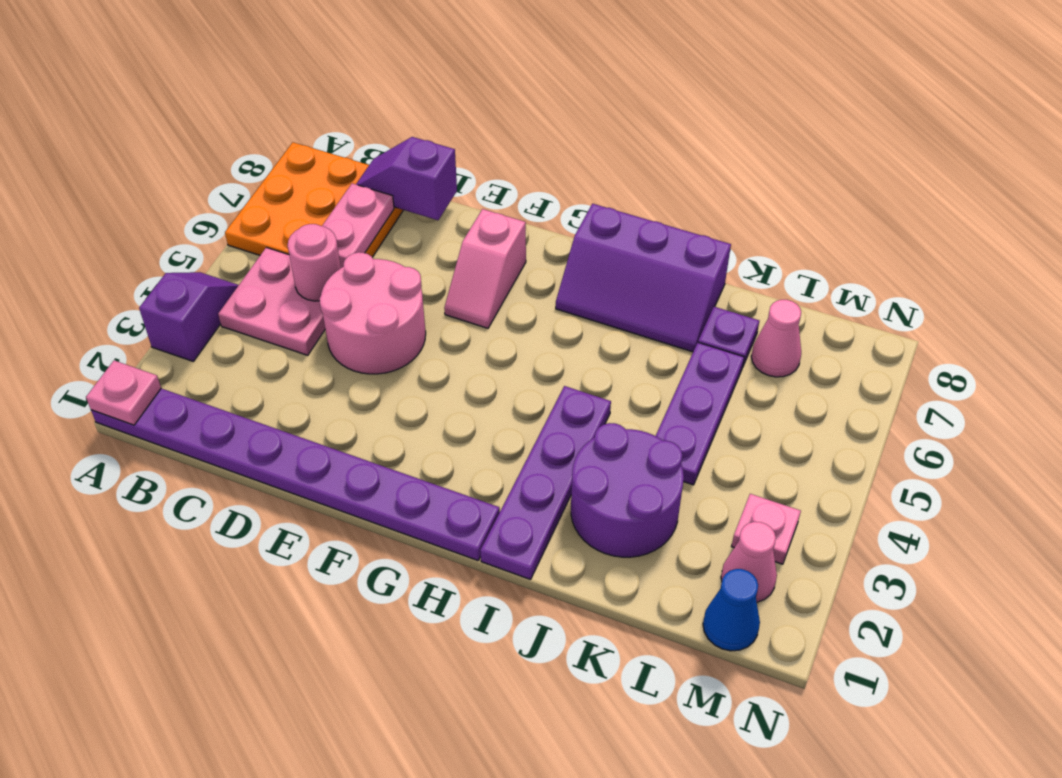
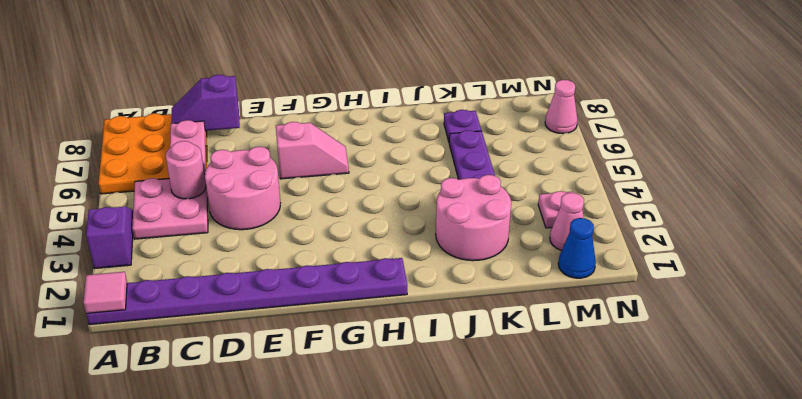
pink 1x1 plate [86,361,161,425] -> pink 1x1 tile [84,272,127,314]
pink 1x2 slope [444,209,526,328] -> pink 1x2 slope turned to [276,122,349,179]
purple 2x3 slope [556,204,731,352] -> none
purple 1x4 plate [480,386,611,580] -> none
purple 2x2 round brick [571,423,684,557] -> pink 2x2 round brick [436,175,511,261]
pink 1x1 cone [751,300,801,377] -> pink 1x1 cone moved to [545,80,578,134]

